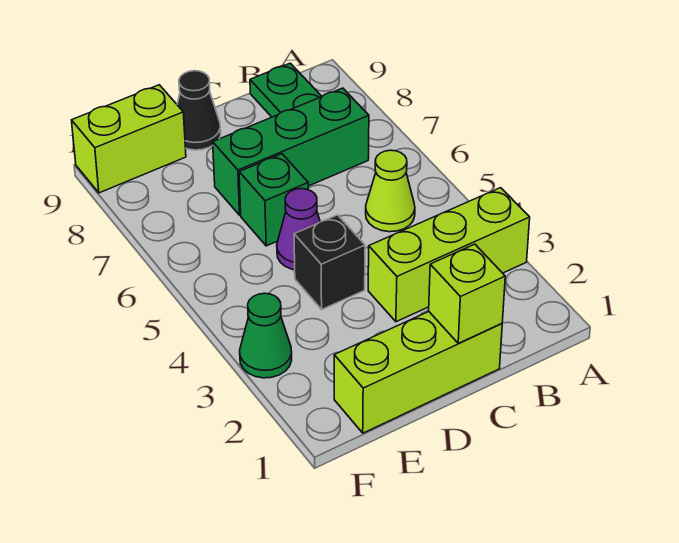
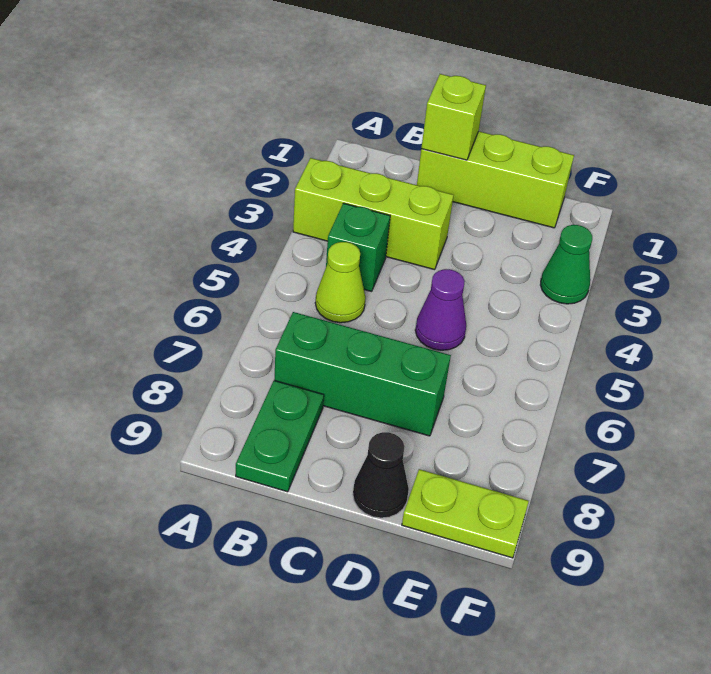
black 1x1 brick [294,215,365,309] -> none
green 1x1 brick [239,154,308,246] -> green 1x1 brick moved to [326,203,390,291]
lime 1x2 brick [72,85,186,193] -> lime 1x2 plate [402,469,529,558]

